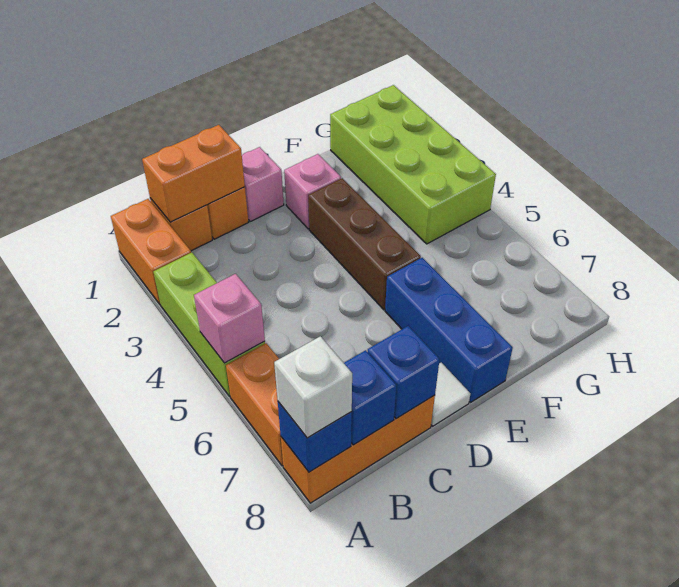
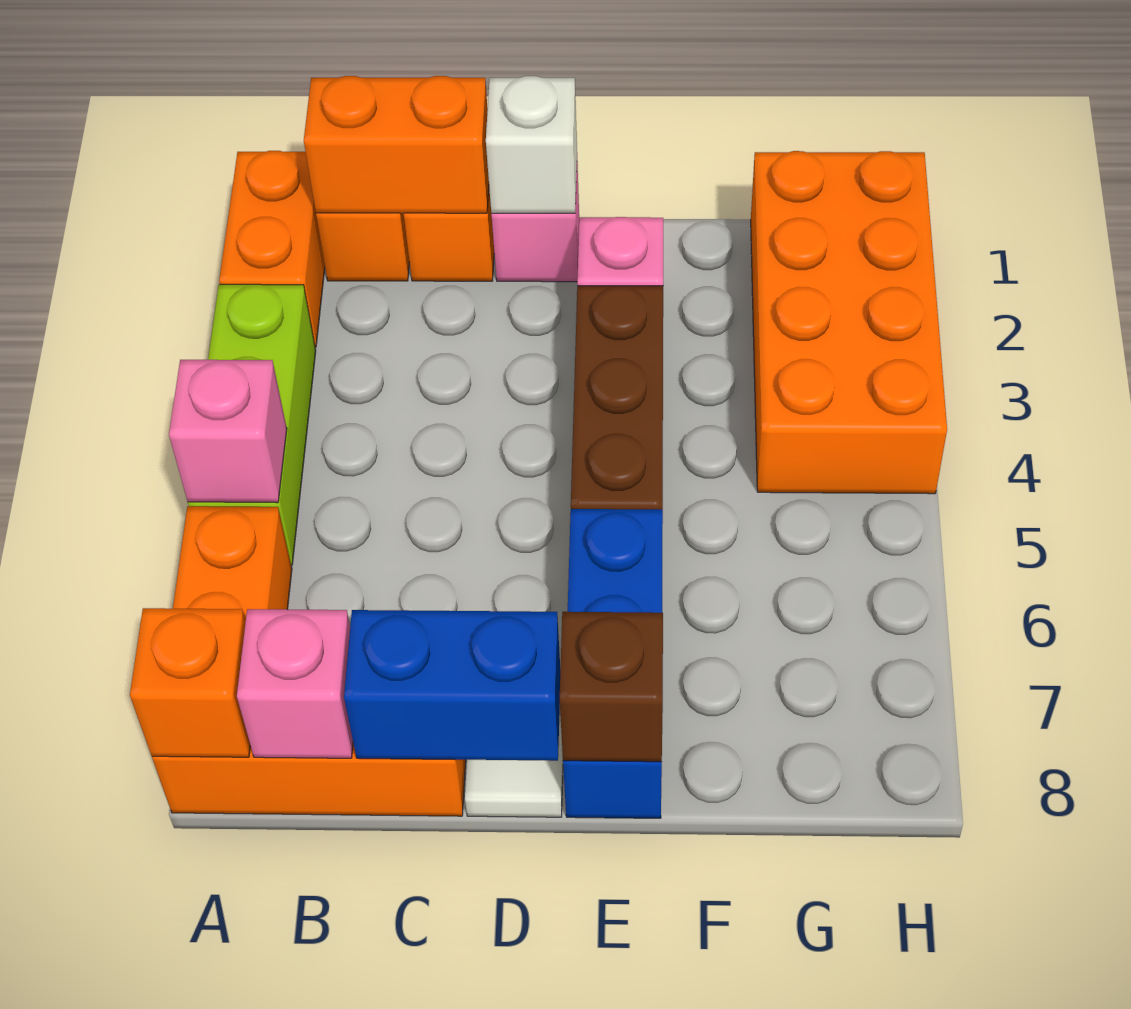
blue 1x1 brick [278,402,352,472] -> orange 1x1 brick [130,608,250,757]
white 1x1 brick [274,336,352,438] -> white 1x1 brick moved to [486,76,577,213]
blue 1x1 brick [344,350,397,445] -> pink 1x1 brick [237,609,353,758]
blue 1x1 brick [368,326,440,419] -> blue 1x2 brick [344,610,560,761]
none -> brown 1x1 brick [560,612,663,762]
lime 2x4 brick [330,85,496,244] -> orange 2x4 brick [751,151,947,494]

